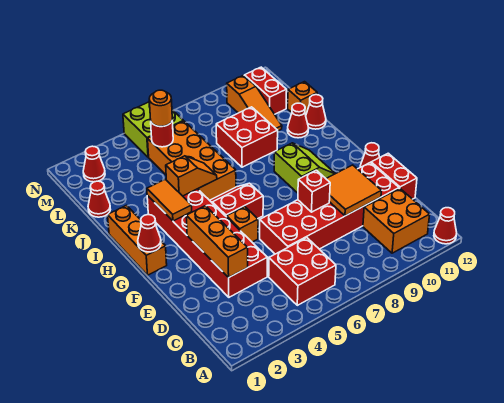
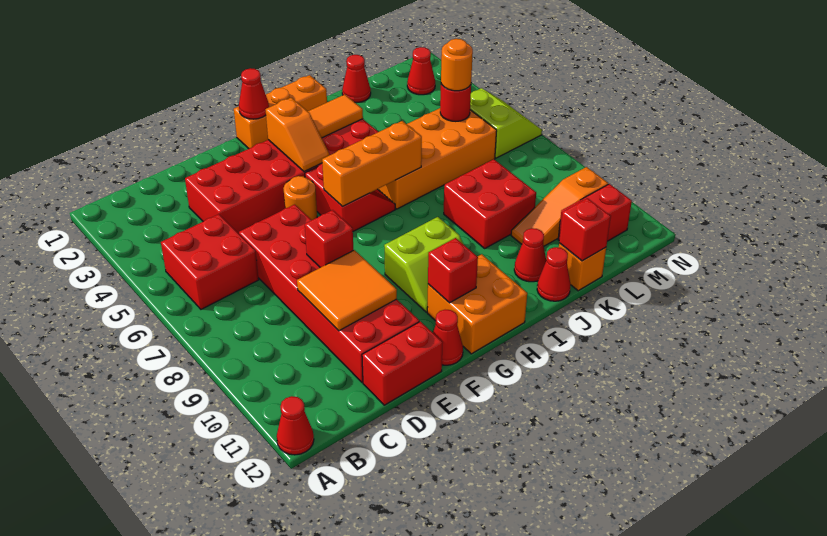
orange 2x2 brick [363,188,430,253] -> orange 2x2 brick moved to [427,254,527,354]
orange 1x3 brick [186,206,248,278] -> orange 1x3 brick moved to [322,121,422,207]
orange 1x1 brick [227,207,258,242] -> orange 1x1 round brick [283,176,317,220]
none -> red 1x1 brick [428,238,478,303]
orange 1x2 slope [166,156,217,196] -> orange 1x2 slope moved to [265,98,329,172]
none -> red 1x1 brick [559,198,611,261]
lime 2x2 brick [123,102,183,157] -> lime 2x2 slope [470,88,542,158]

